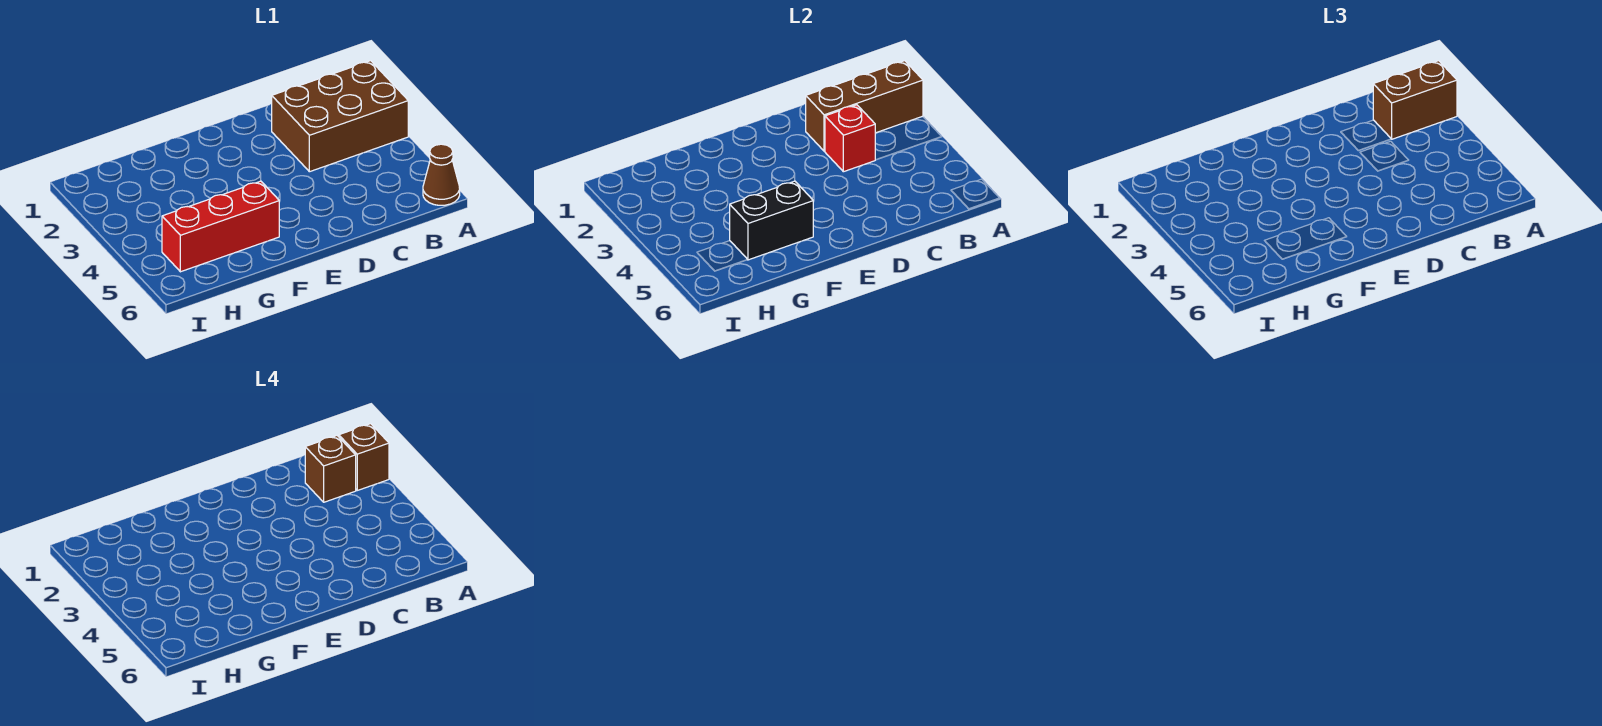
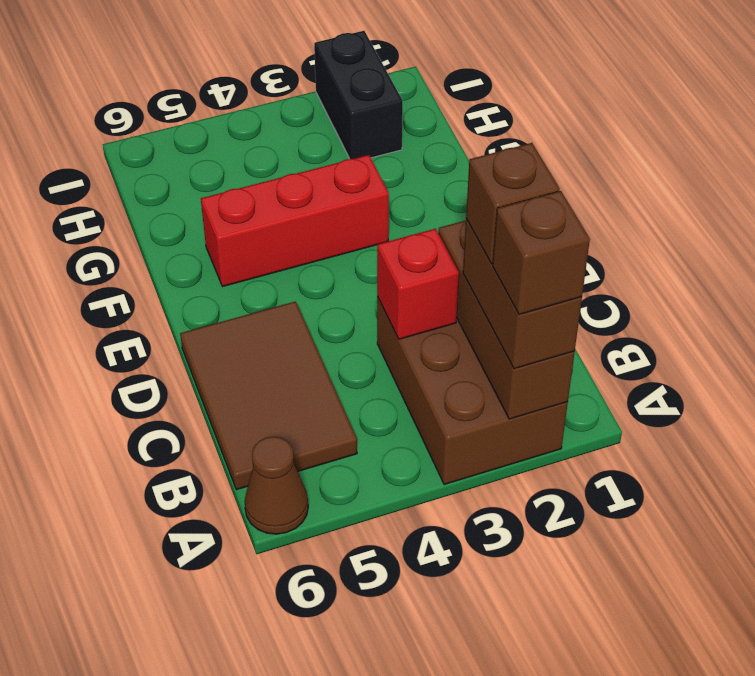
none -> brown 2x3 tile [180,301,357,490]
red 1x3 brick [162,181,279,272] -> red 1x3 brick turned to [201,155,389,286]
black 1x2 brick [730,181,813,260] -> black 1x2 brick moved to [314,31,403,159]

